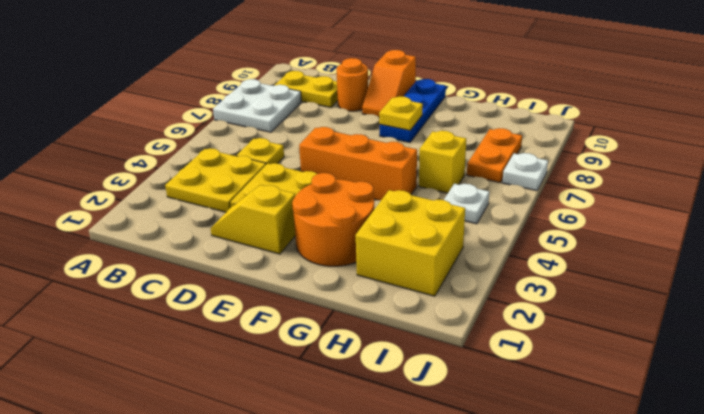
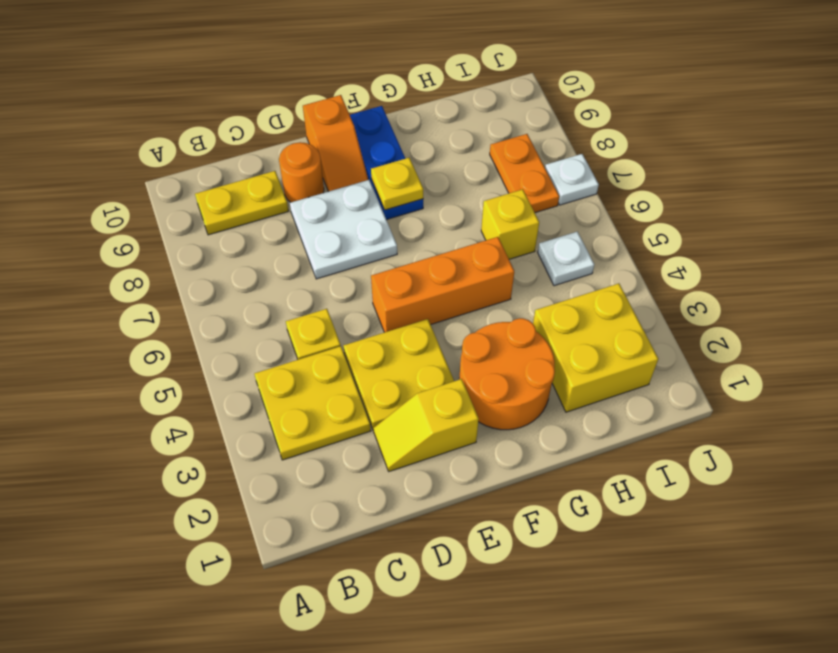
white 2x2 plate [213,79,301,132] -> white 2x2 plate moved to [290,180,397,279]

